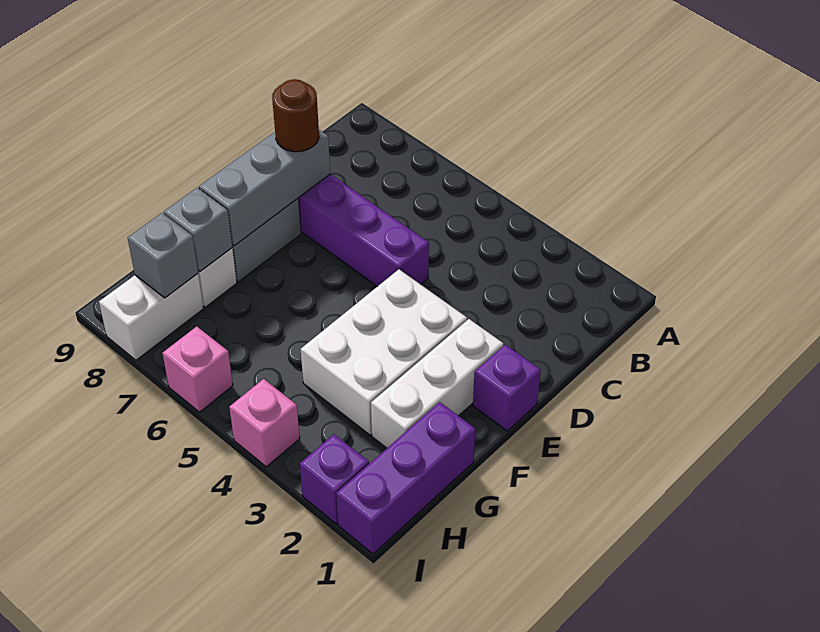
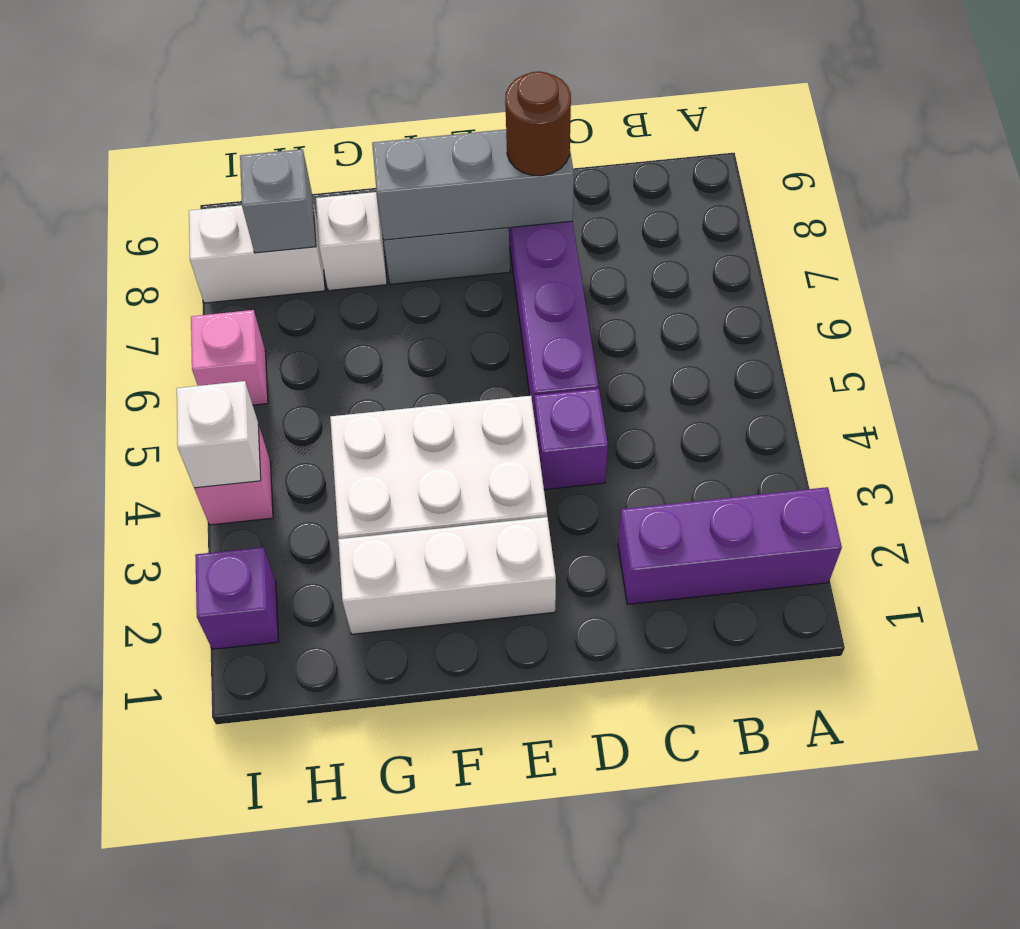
purple 1x1 brick [473,345,541,431] -> purple 1x1 brick moved to [535,389,608,490]
purple 1x3 brick [336,402,475,554] -> purple 1x3 brick moved to [618,487,842,604]
grey 1x1 brick [164,188,232,271] -> none
none -> white 1x1 brick [177,381,261,488]

